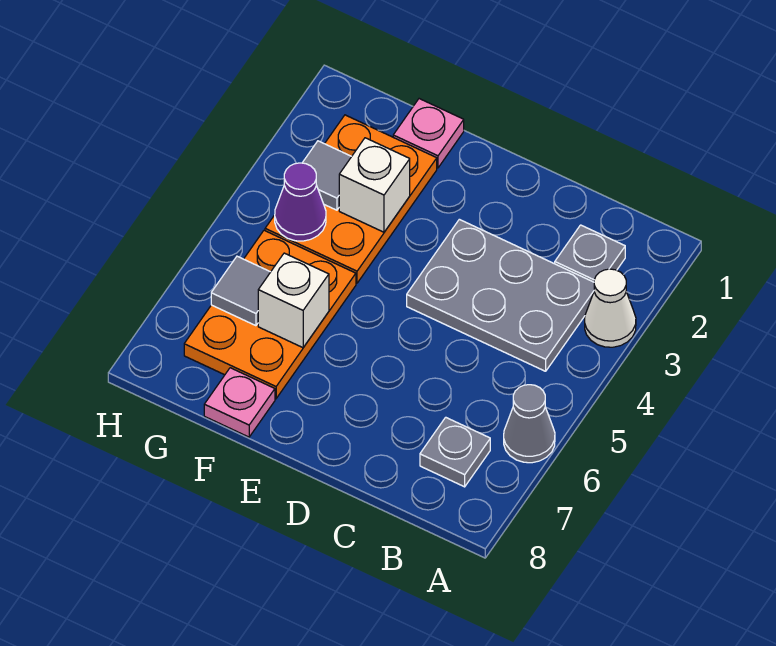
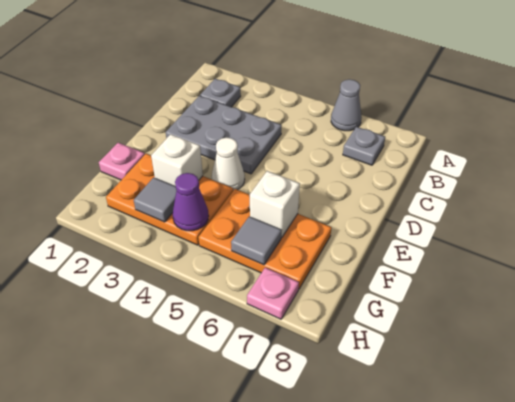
white 1x1 cone [585,269,636,347] -> white 1x1 cone moved to [212,137,245,190]
grey 2x3 plate [407,219,594,371] -> grey 2x3 plate turned to [166,96,282,174]
pink 1x1 plate [204,368,275,437] -> pink 1x1 plate moved to [247,268,299,319]

